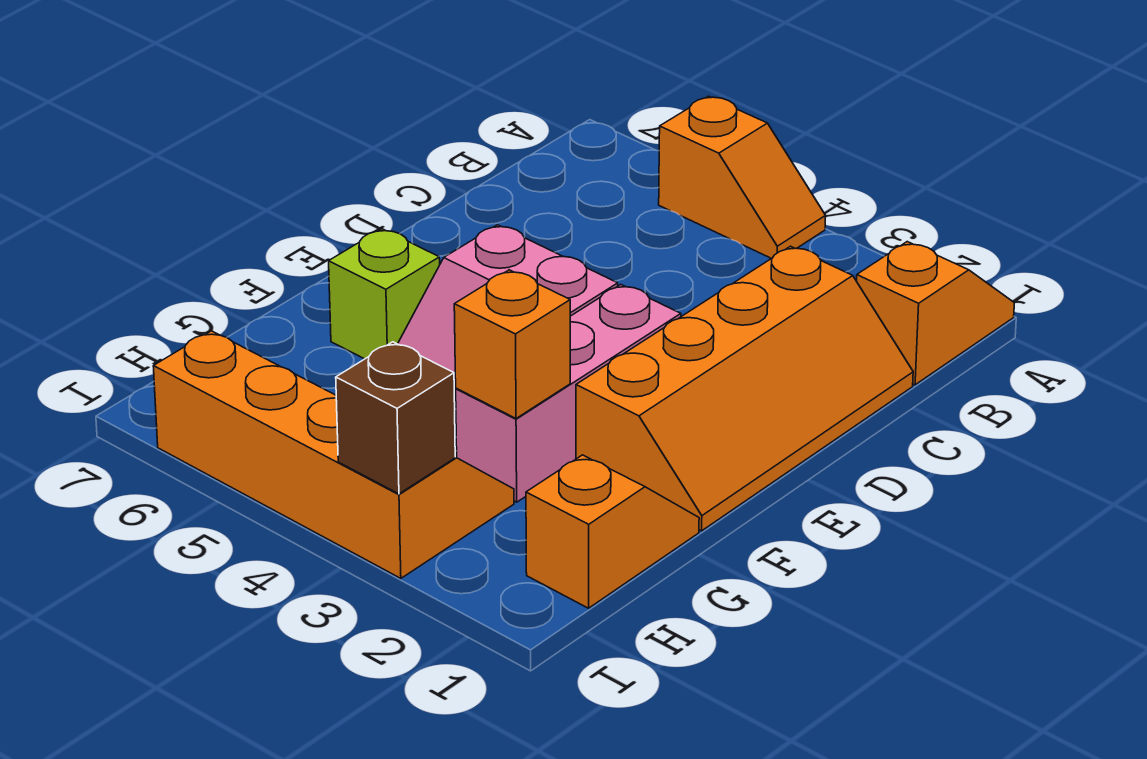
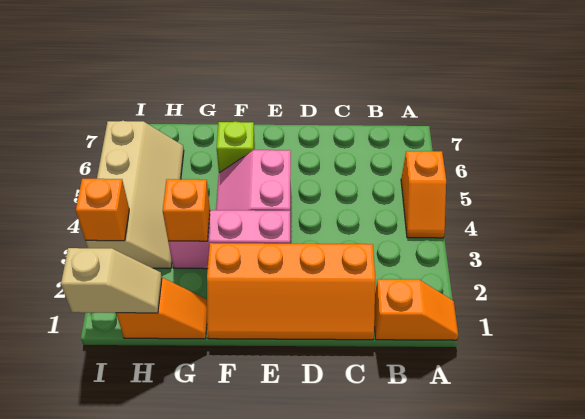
none -> tan 1x2 slope [61,248,162,313]
orange 2x4 slope [153,331,514,578] -> tan 2x4 slope [86,121,184,268]
brown 1x1 brick [336,342,455,494] -> orange 1x1 brick [76,179,129,241]

